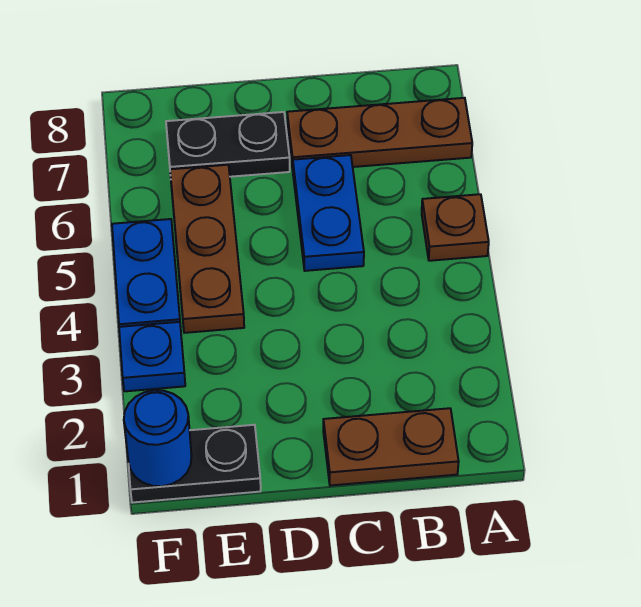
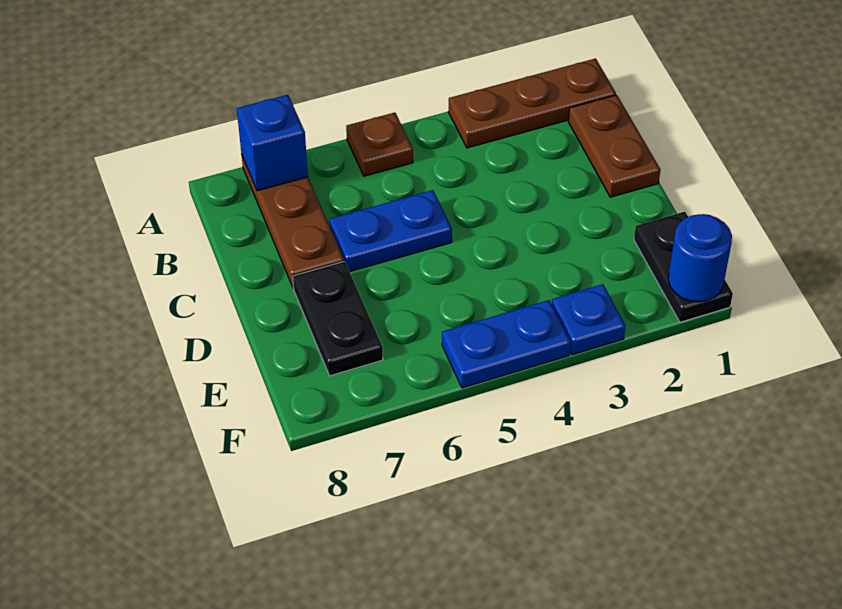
none -> blue 1x1 brick [237,95,308,191]
brown 1x3 plate [170,165,244,333] -> brown 1x3 plate moved to [448,58,616,148]

